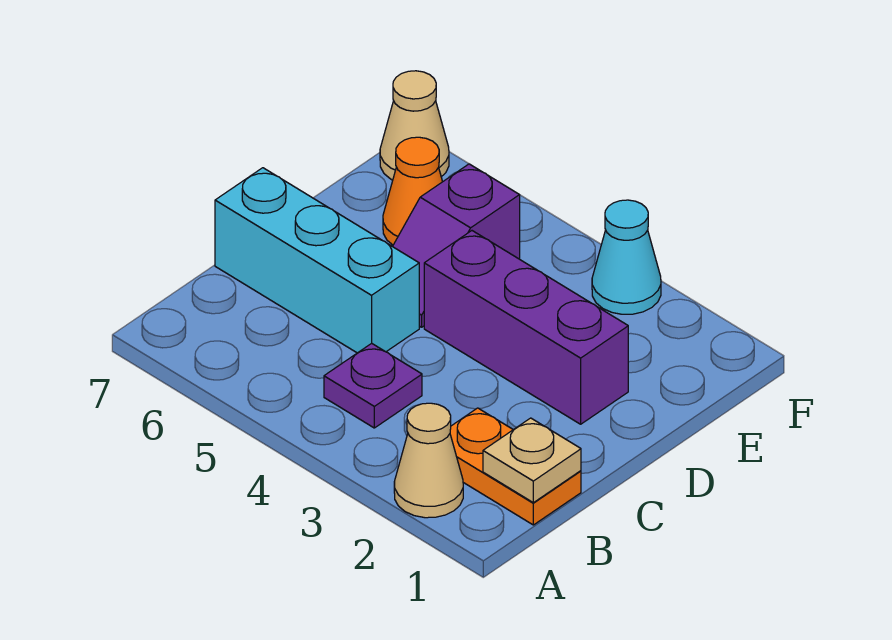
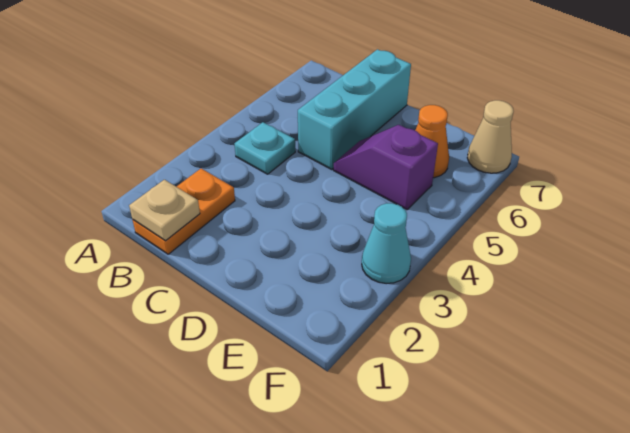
tan 1x1 cone [394,403,463,518] -> none
purple 1x1 plate [324,343,422,428] -> cyan 1x1 plate [234,122,295,174]
purple 1x3 brick [424,231,628,424] -> none

